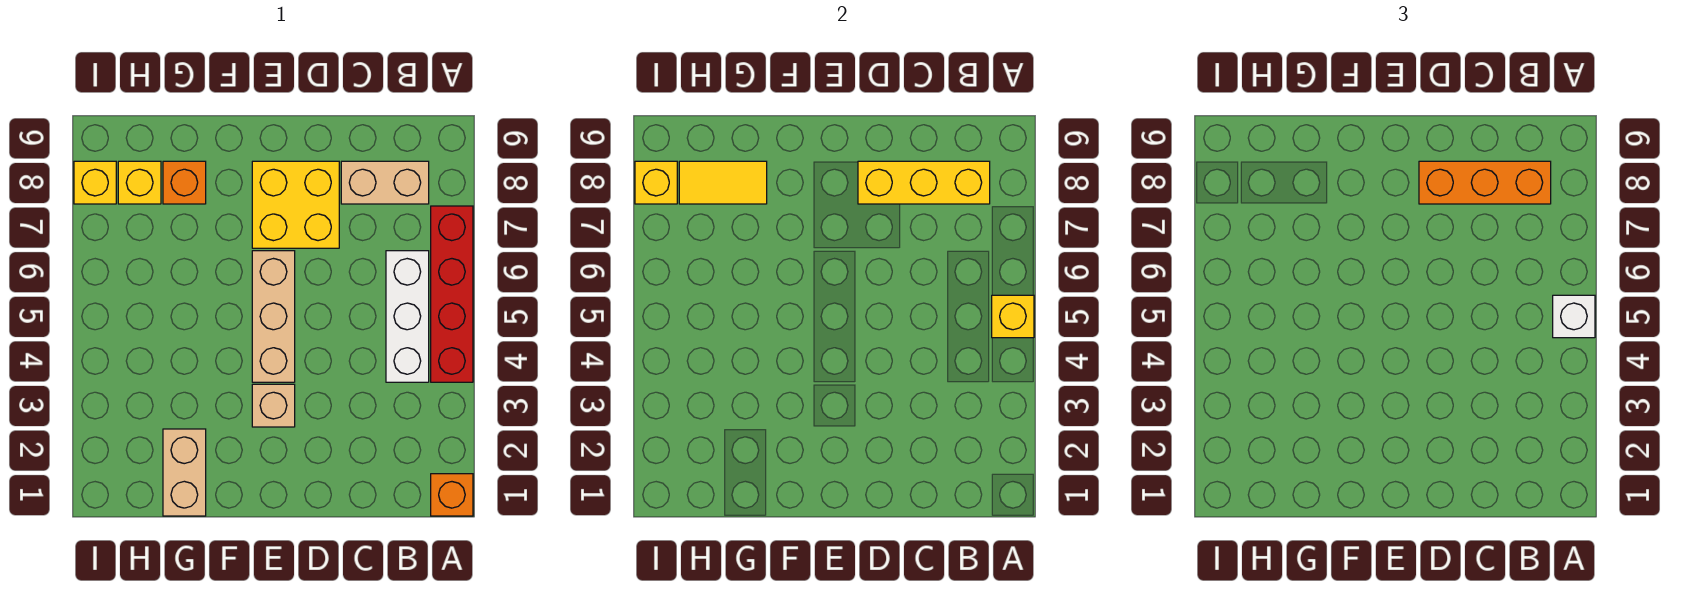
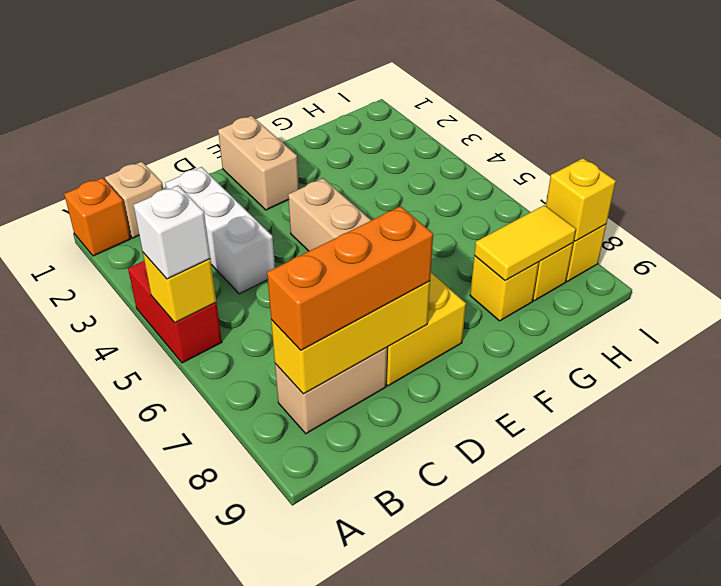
red 1x4 brick [431,206,473,382] -> red 1x2 brick [128,261,222,363]
white 1x3 brick [386,251,429,382] -> white 1x3 brick moved to [165,167,275,294]
tan 1x1 brick [252,384,295,427] -> tan 1x1 brick moved to [105,162,163,238]
tan 1x2 brick [163,429,206,516] -> tan 1x2 brick moved to [218,116,299,210]
orange 1x1 brick [163,161,206,204] -> yellow 1x1 brick [470,256,539,321]

